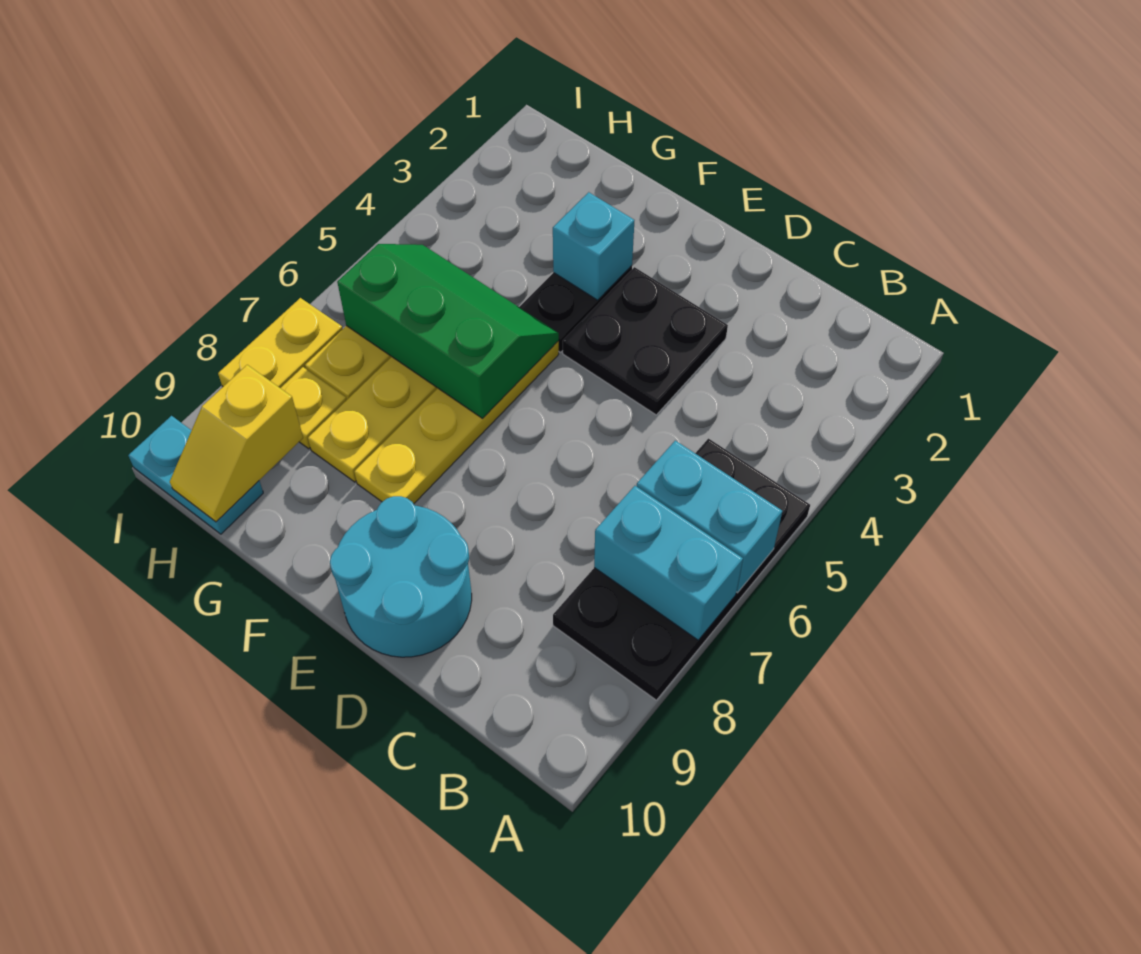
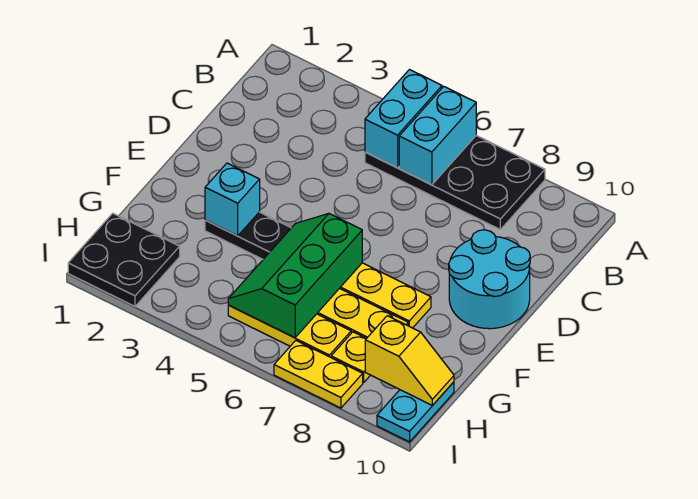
cyan 1x2 brick [594,486,743,640] -> cyan 1x2 brick moved to [365,70,442,168]
black 2x2 plate [563,267,728,415] -> black 2x2 plate moved to [68,213,180,306]

